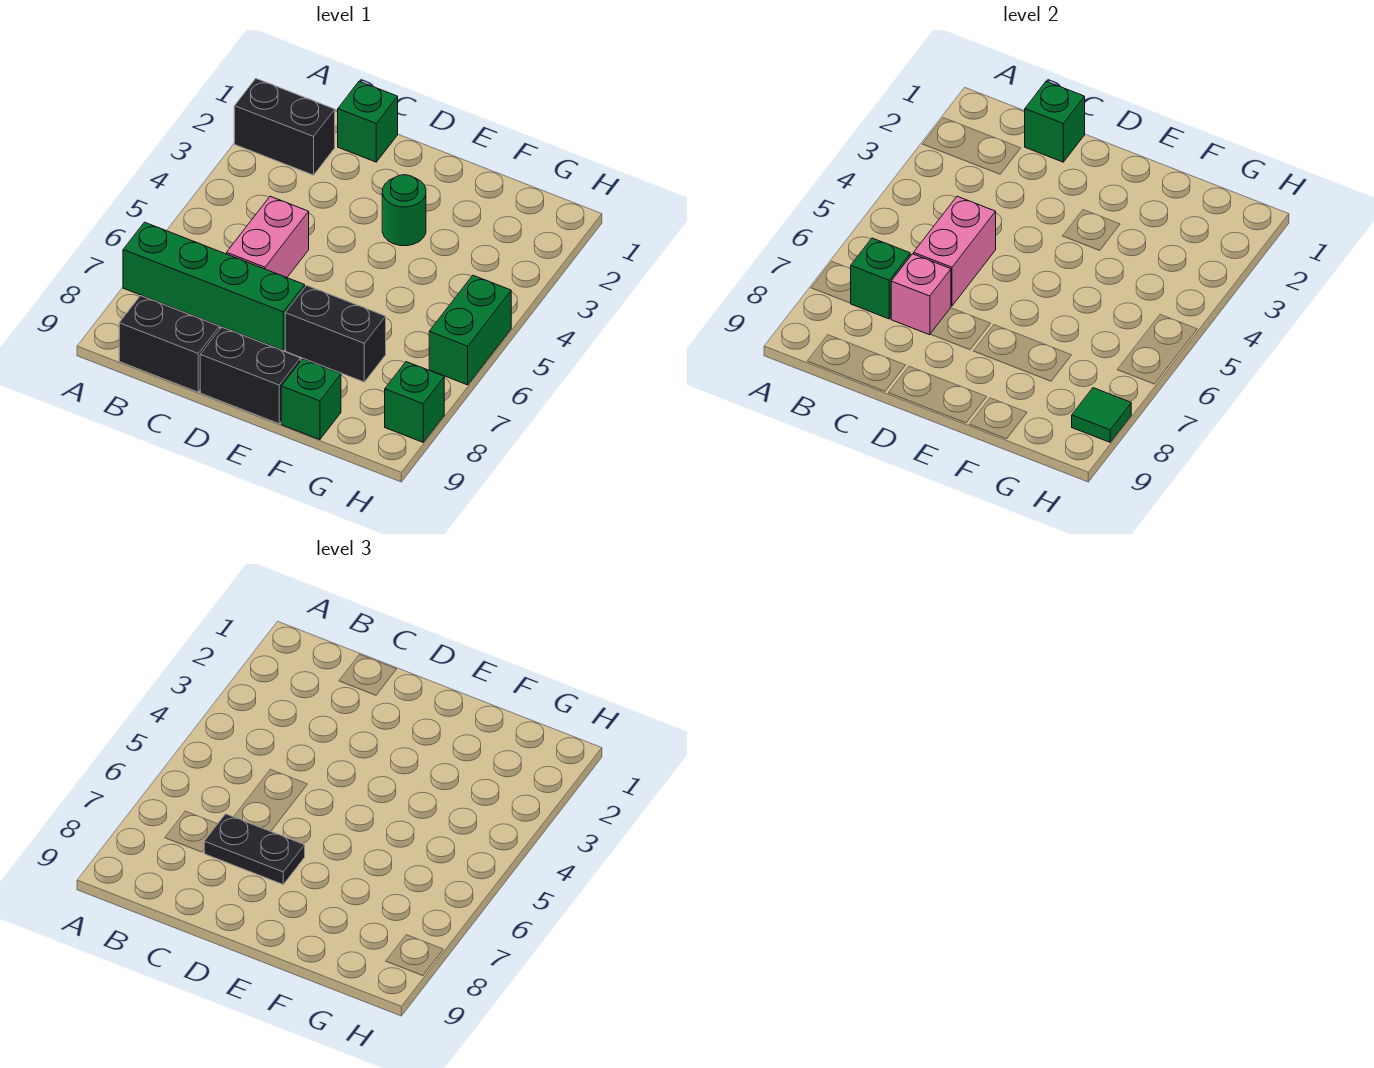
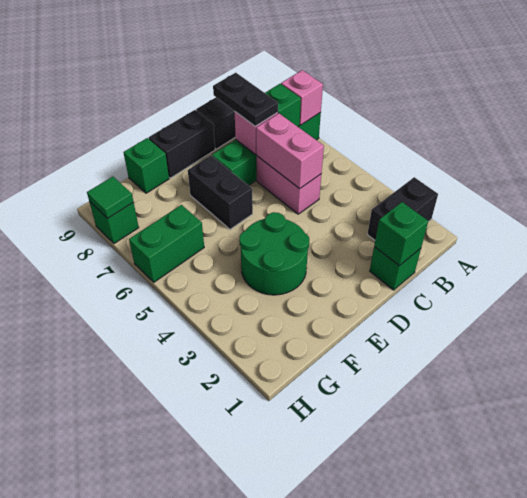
none -> pink 1x1 brick [281,70,323,125]
black 1x2 plate [204,814,305,884] -> black 1x2 plate turned to [213,73,278,126]
green 1x1 round brick [382,175,426,246] -> green 2x2 round brick [239,212,309,295]
black 1x2 brick [285,285,386,382] -> black 1x2 brick turned to [188,155,253,229]
green 1x2 brick [429,276,511,385] -> green 1x2 brick turned to [129,205,204,282]

